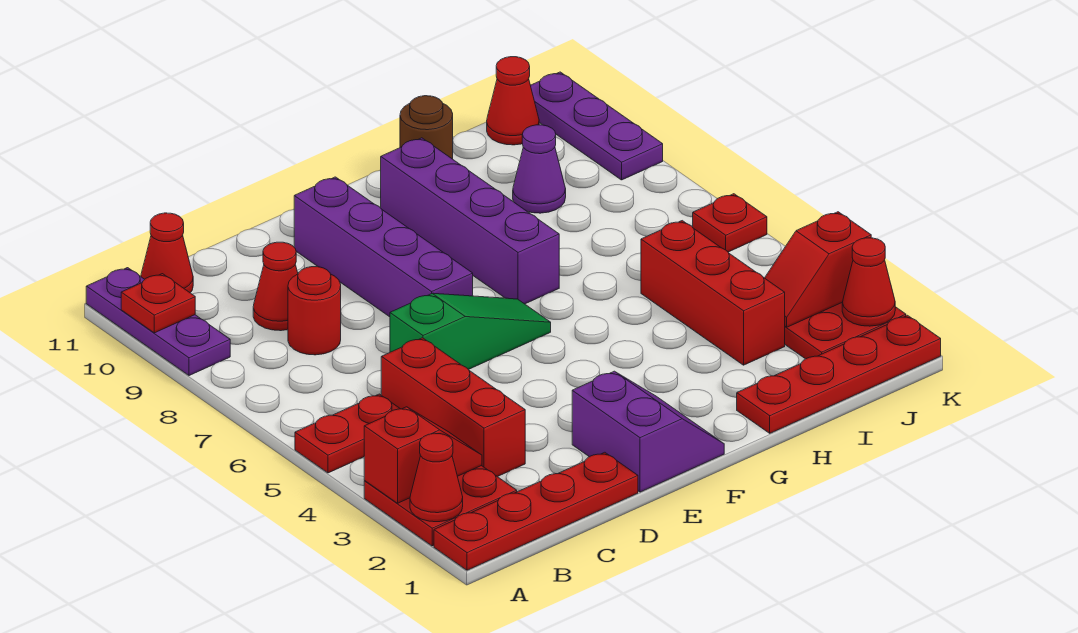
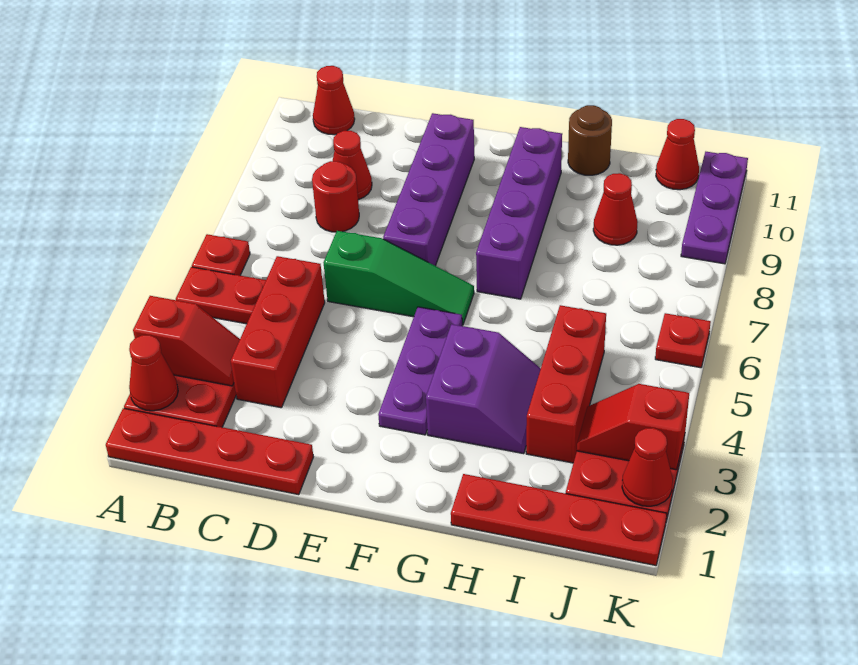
purple 1x3 plate [86,268,230,376] -> purple 1x3 plate moved to [378,307,462,435]
red 1x1 plate [121,274,195,333] -> red 1x1 plate moved to [192,234,250,275]
purple 2x2 slope [572,371,724,492] -> purple 2x2 slope moved to [426,324,541,454]
purple 1x1 cone [513,125,566,213] -> red 1x1 cone [593,173,638,245]

